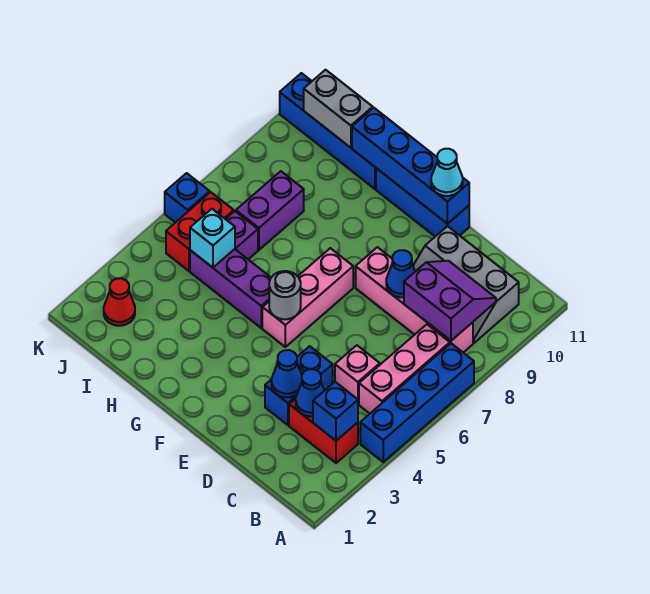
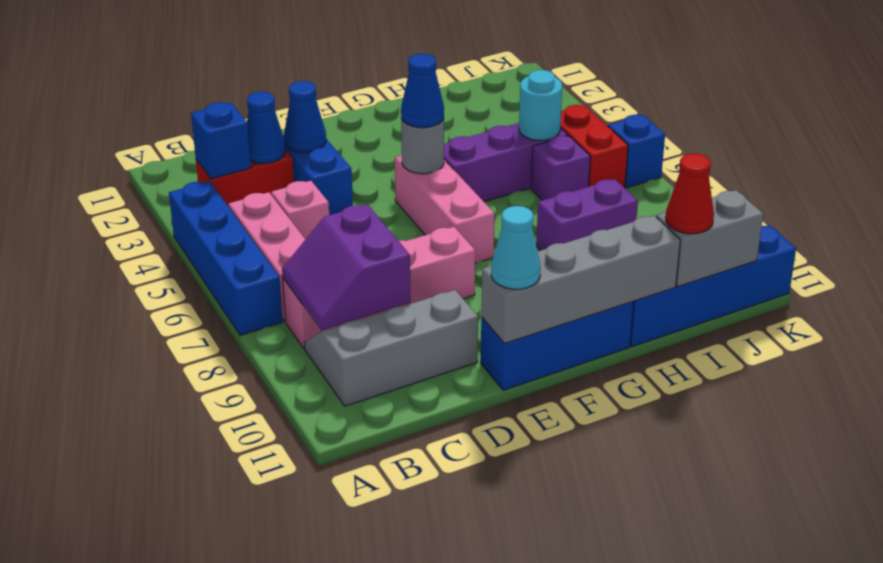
purple 2x2 slope [404,261,496,341] -> purple 2x2 slope turned to [282,205,411,330]
blue 1x1 cone [386,250,415,297] -> blue 1x1 cone moved to [401,54,444,128]
blue 1x4 brick [352,108,469,224] -> grey 1x4 brick [481,215,680,344]
cyan 1x1 brick [190,209,235,268] -> cyan 1x1 round brick [519,70,562,140]
purple 1x2 brick [236,171,304,250] -> purple 1x2 brick turned to [536,179,638,251]
red 1x1 cone [104,278,135,326] -> red 1x1 cone moved to [666,154,714,234]

